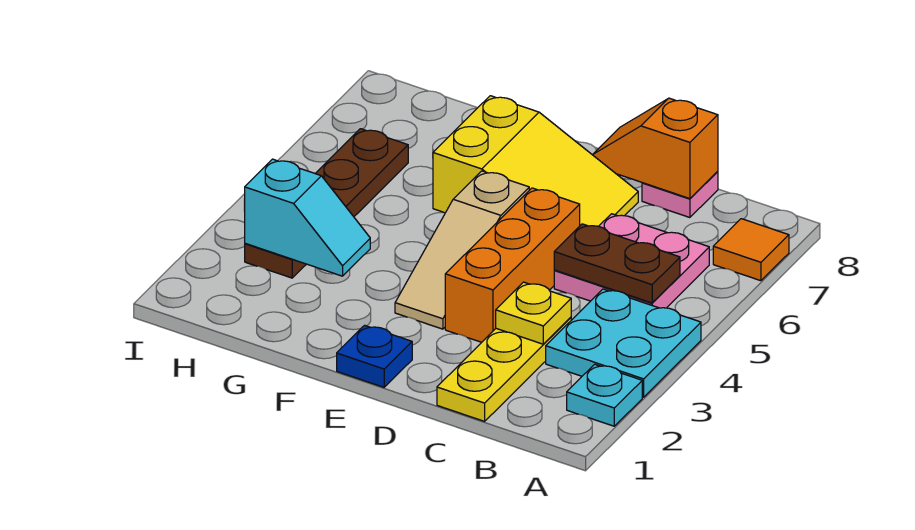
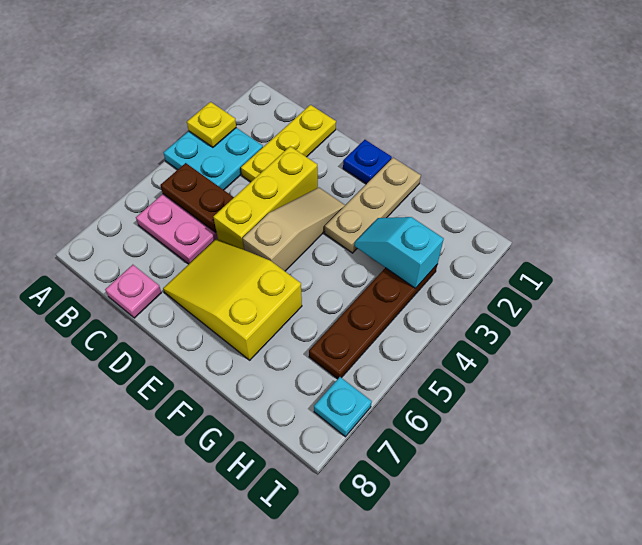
cyan 1x1 plate [567,364,642,426] -> cyan 1x1 plate moved to [314,377,372,437]
orange 1x1 tile [713,219,789,281] -> none
yellow 1x1 plate [496,282,571,344] -> yellow 1x1 plate moved to [187,102,236,147]
orange 1x2 slope [593,98,718,199] -> none
orange 1x3 brick [445,188,580,342] -> yellow 1x3 brick [213,146,318,250]
none -> tan 1x3 plate [325,158,421,253]

